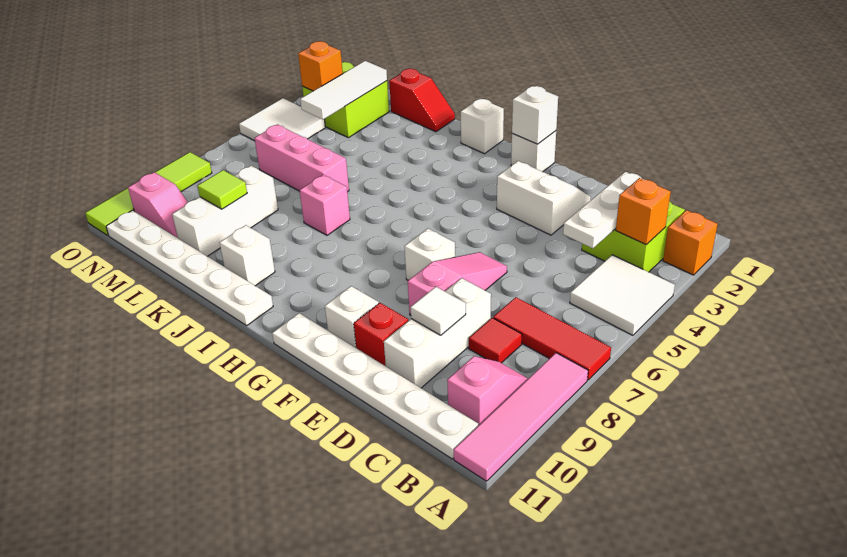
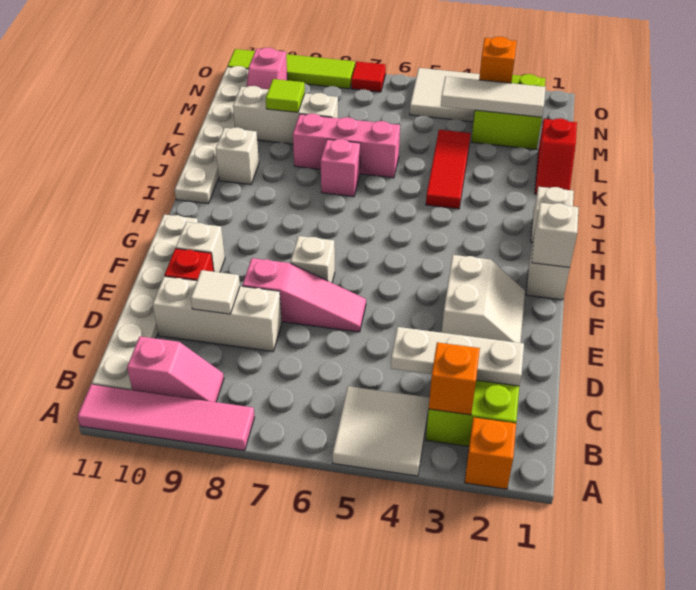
red 1x3 tile [493,297,611,380] -> red 1x3 tile moved to [426,130,471,209]
red 1x1 tile [469,318,522,363] -> red 1x1 tile moved to [351,62,386,92]
pink 1x3 brick [254,124,349,192] -> pink 1x3 brick turned to [293,114,400,178]

